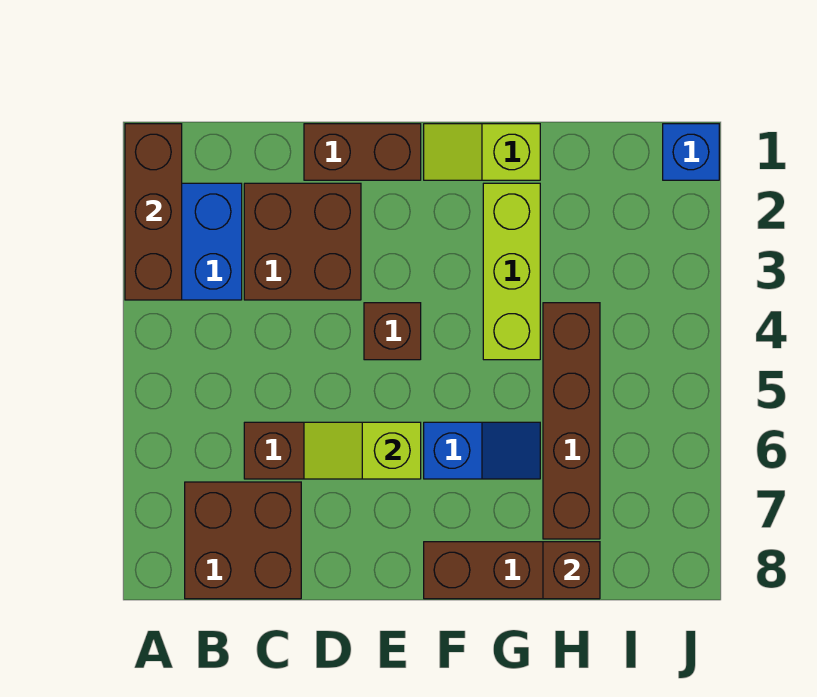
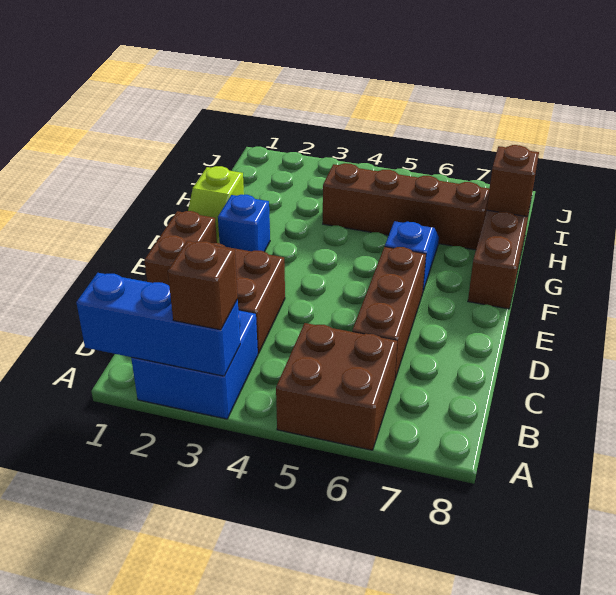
brown 1x3 brick [125,124,182,300] -> blue 1x3 brick [76,273,240,376]
brown 2x2 brick [185,482,301,599] -> brown 2x2 brick moved to [276,323,397,450]
lime 1x2 slope [304,422,421,479] -> none
brown 1x1 brick [364,303,421,360] -> brown 1x1 brick moved to [168,241,238,330]
lime 1x3 brick [483,183,540,360] -> none
blue 1x1 brick [663,124,719,180] -> blue 1x1 brick moved to [218,195,270,252]

